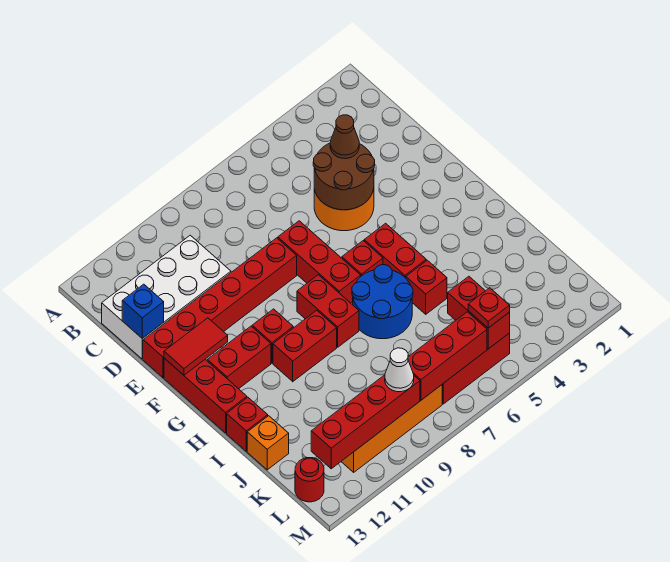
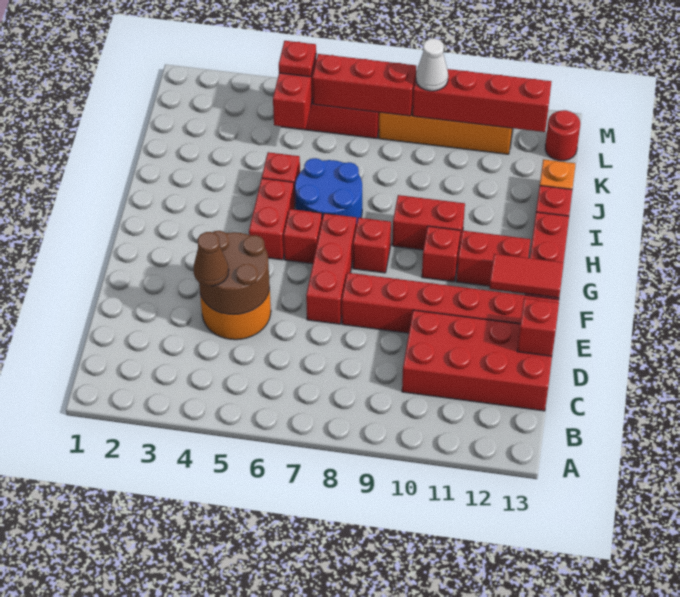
white 2x4 brick [102,235,231,359] -> red 2x4 brick [402,310,552,411]
blue 1x1 brick [122,284,164,338] -> red 1x1 brick [517,298,559,356]
red 1x2 brick [297,275,359,347] -> red 1x1 brick [353,218,391,273]

